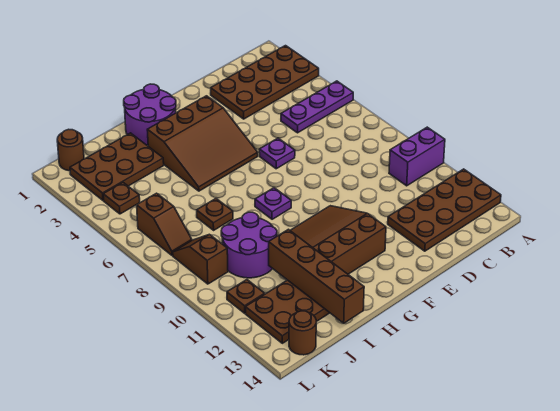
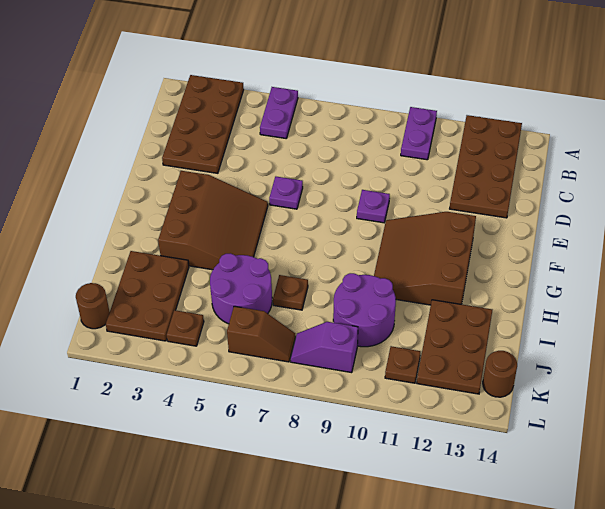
purple 1x3 plate [281,81,353,133] -> purple 1x2 plate [260,87,298,138]
purple 1x2 brick [389,127,445,186] -> purple 1x2 plate [401,107,437,160]
purple 2x2 round brick [124,84,176,145] -> purple 2x2 round brick moved to [210,253,272,324]
purple 1x1 plate [255,188,291,219] -> purple 1x1 plate moved to [357,190,390,223]
brown 1x4 brick [269,229,364,323] -> none
brown 1x2 slope [173,234,228,284] -> purple 1x2 slope [291,322,358,373]

